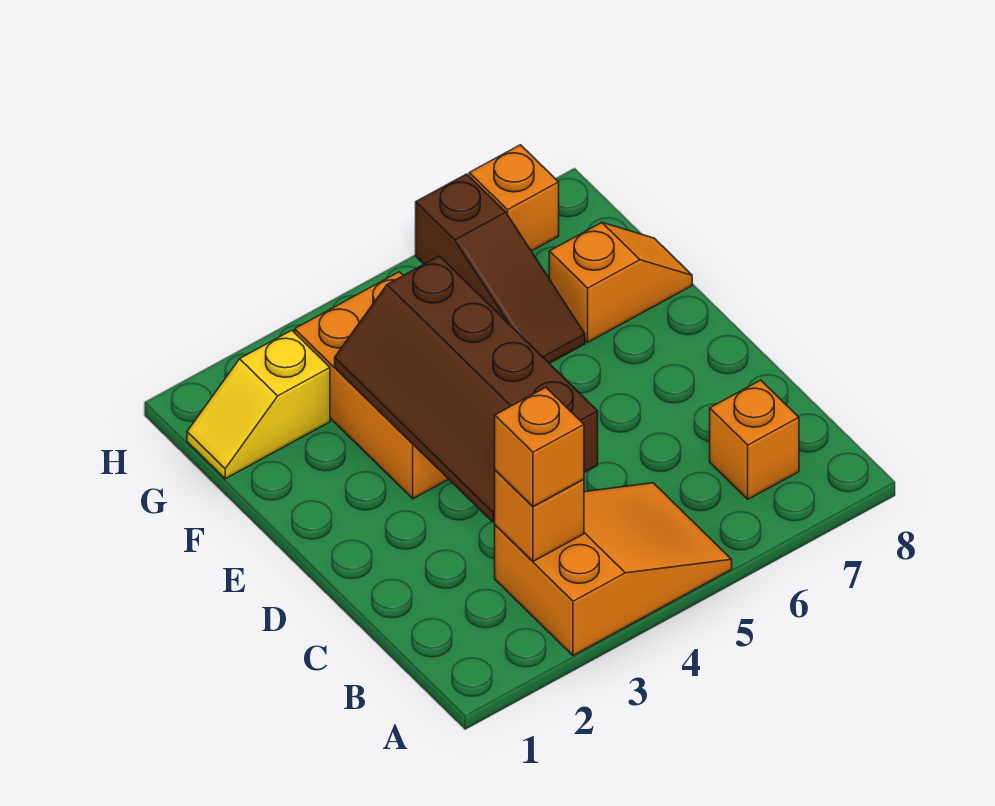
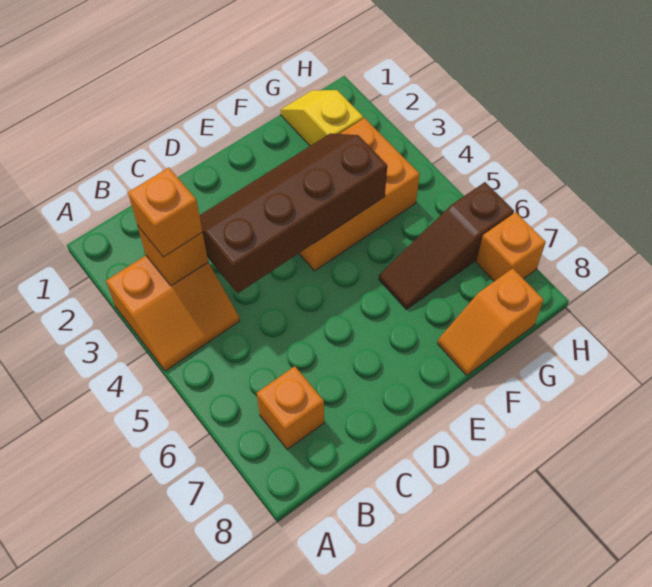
orange 2x3 slope [495,483,732,656] -> orange 2x2 slope [106,256,240,371]
orange 1x2 slope [549,223,692,342] -> orange 1x2 slope turned to [437,268,544,375]

